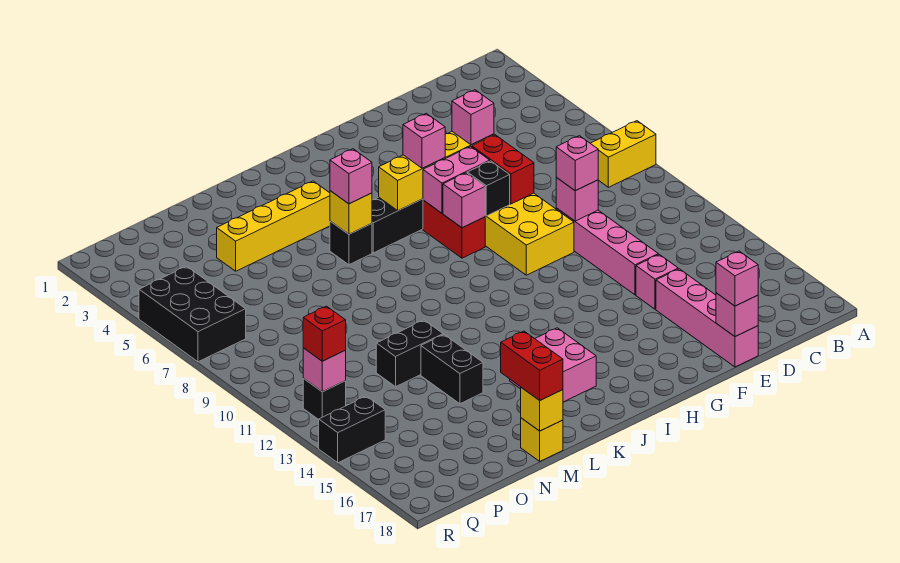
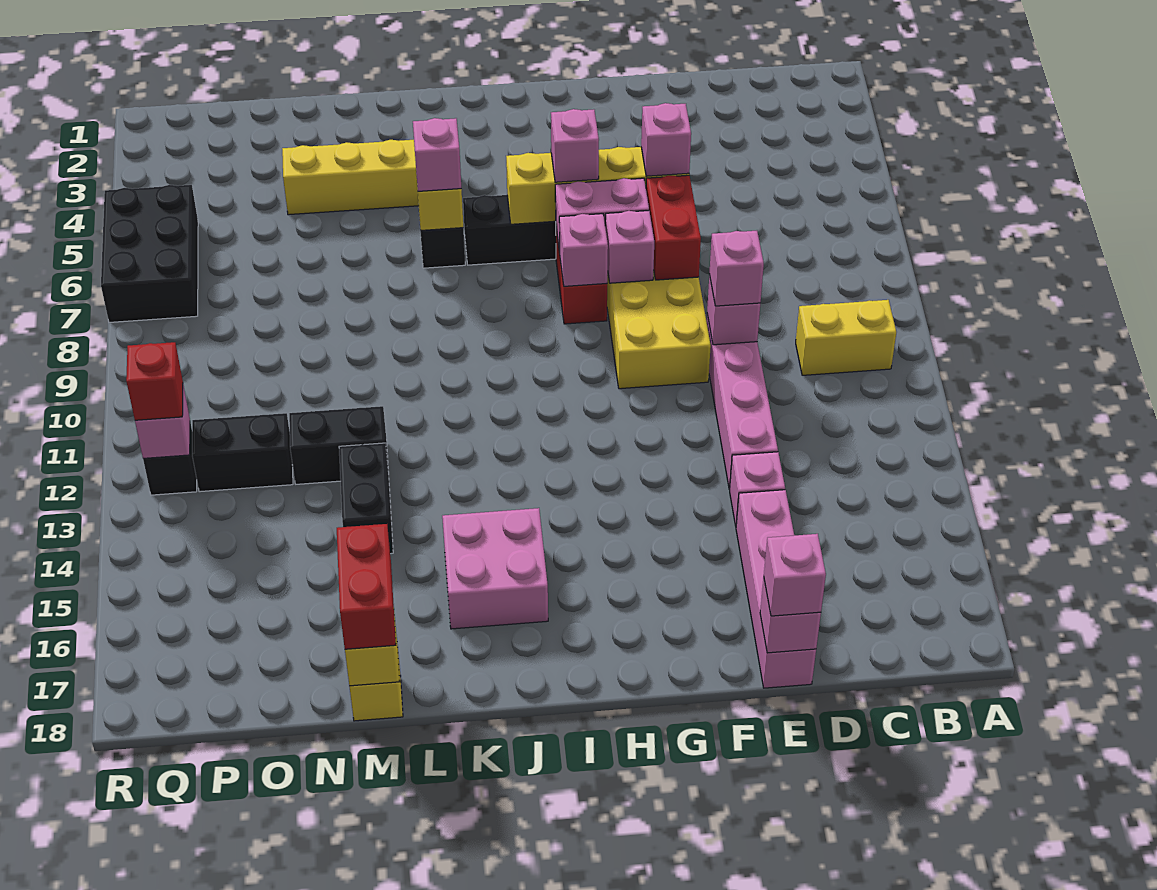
yellow 1x2 brick [590,121,656,187] -> yellow 1x2 brick moved to [796,300,896,375]
black 1x1 brick [467,161,510,216] -> pink 1x1 brick [605,211,654,283]
black 1x2 brick [319,396,385,463] -> black 1x2 brick moved to [192,413,293,492]

